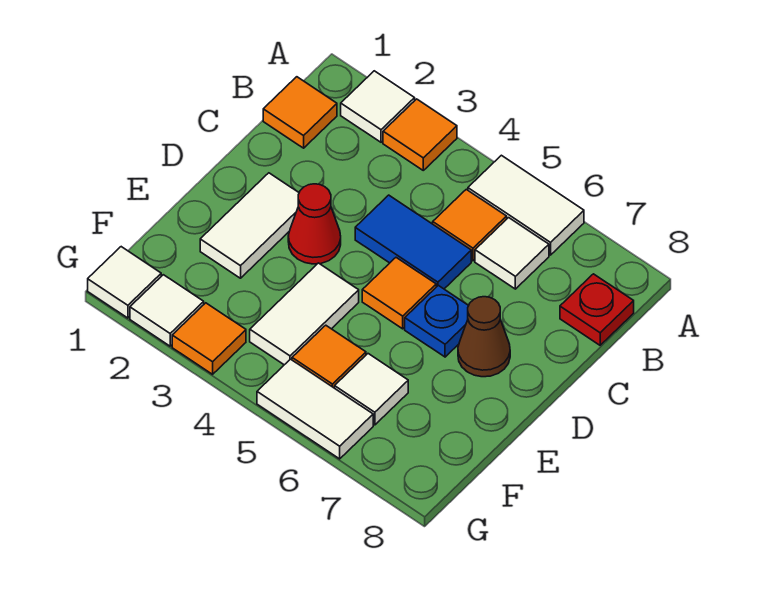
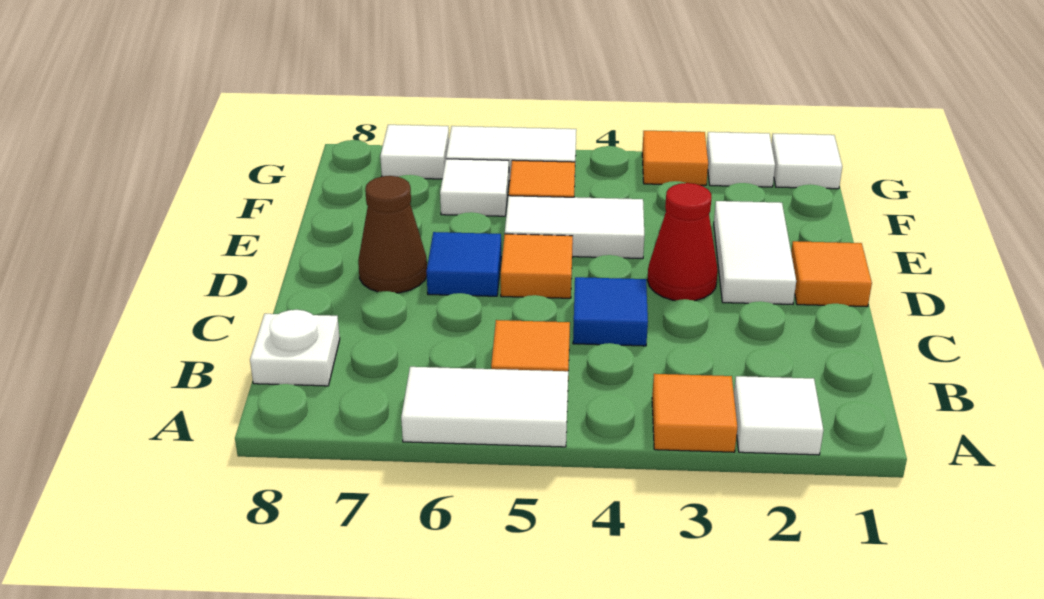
orange 1x1 tile [263,77,337,148] -> orange 1x1 tile moved to [791,241,872,307]
white 1x1 tile [475,218,549,289] -> white 1x1 tile moved to [380,125,449,179]
red 1x1 plate [560,274,634,345] -> white 1x1 plate [250,310,340,386]
blue 1x2 tile [355,195,471,289] -> blue 1x1 tile [573,277,648,346]
blue 1x1 plate [405,285,469,357] -> blue 1x1 tile [426,232,501,296]
white 1x2 tile [250,263,359,365] -> white 1x2 tile turned to [505,196,644,259]

